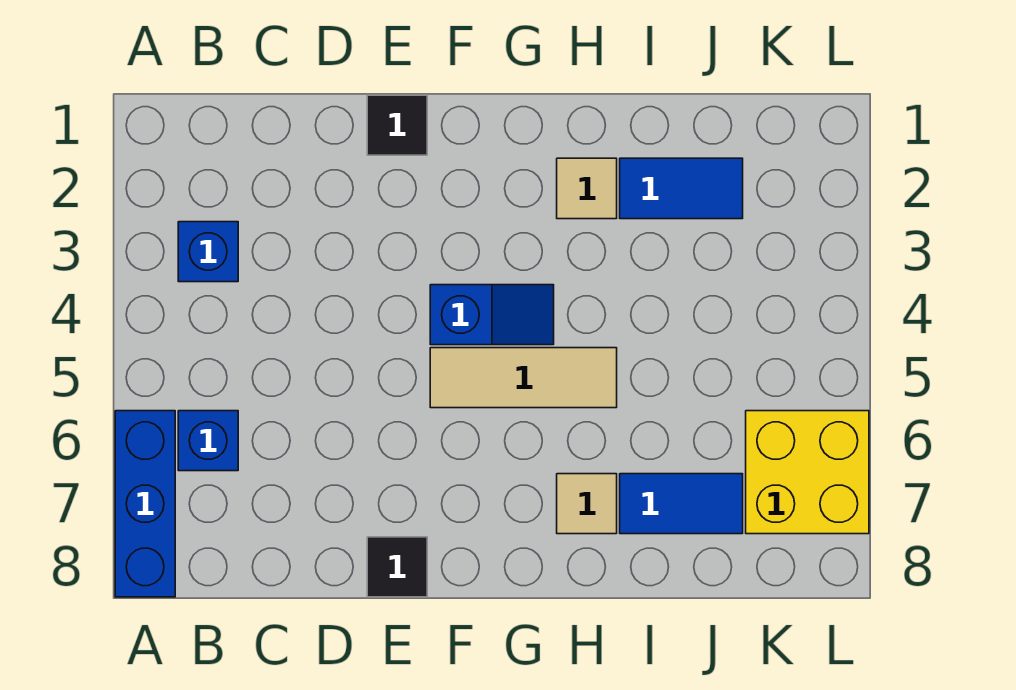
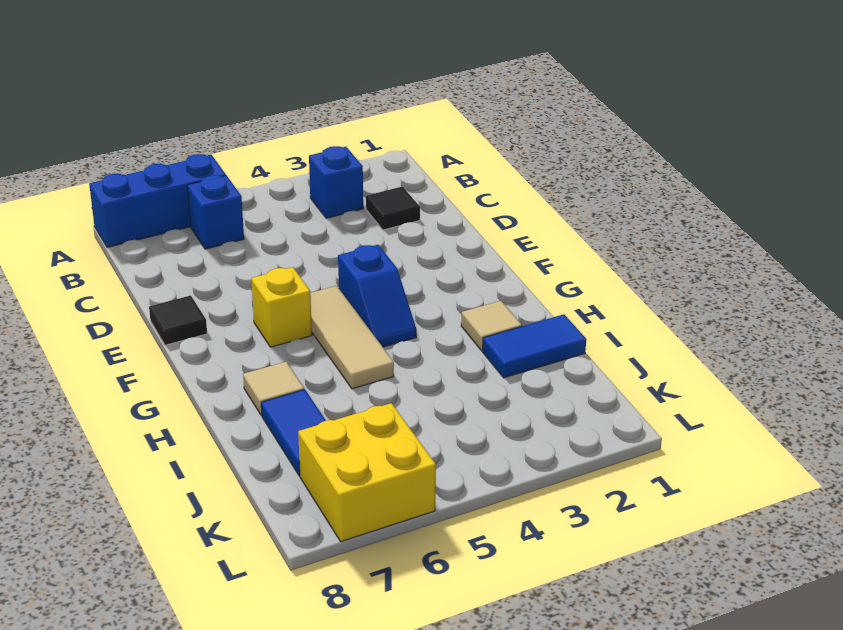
black 1x1 tile [367,95,427,155] -> black 1x1 tile moved to [366,186,420,230]
none -> yellow 1x1 brick [251,267,312,347]
blue 1x2 tile [620,158,743,219] -> blue 1x2 tile turned to [483,314,586,378]

